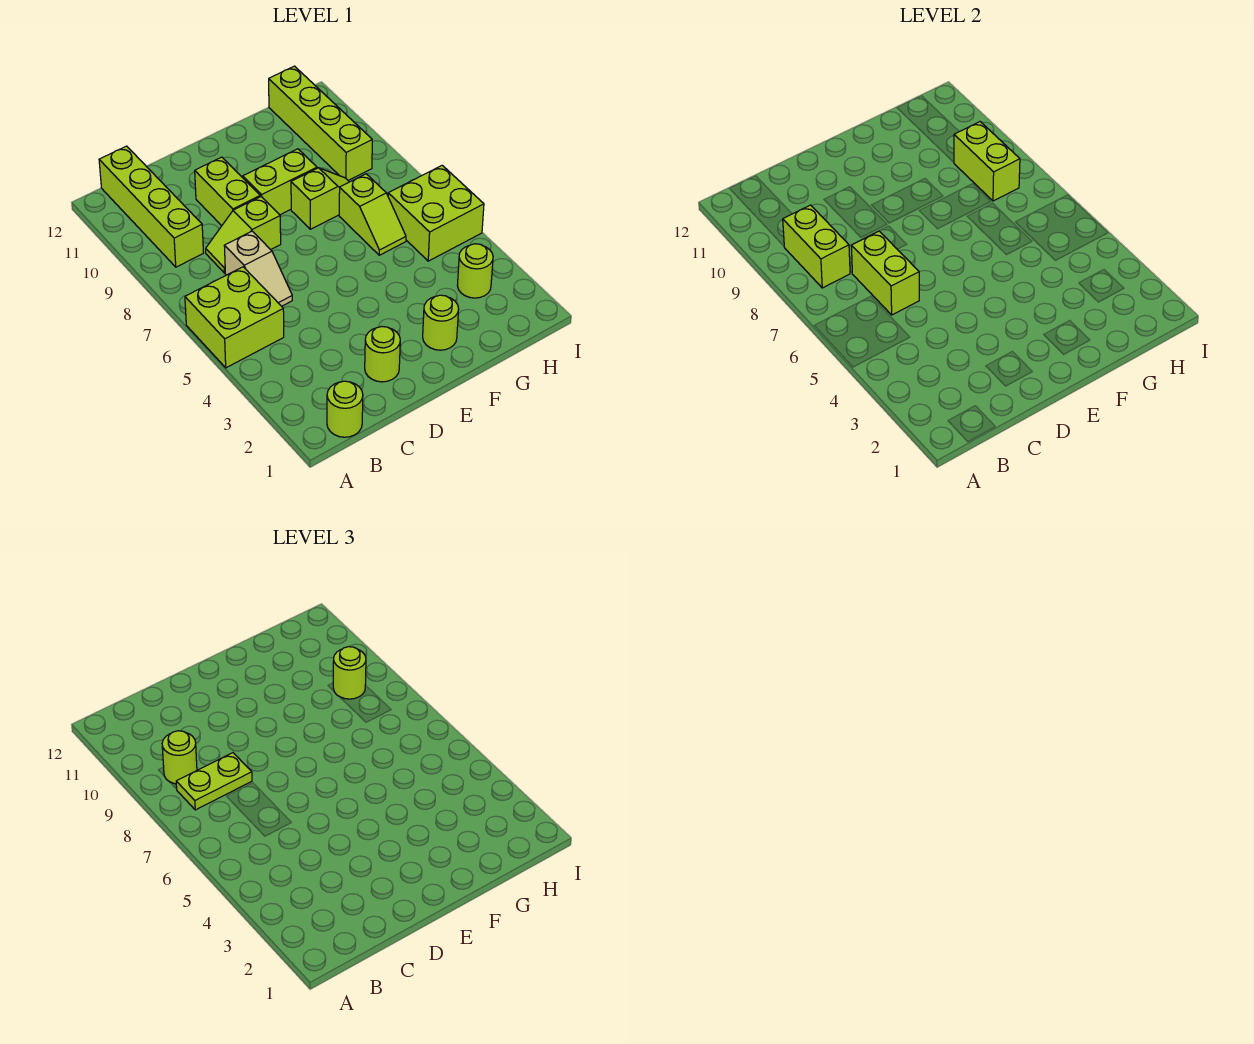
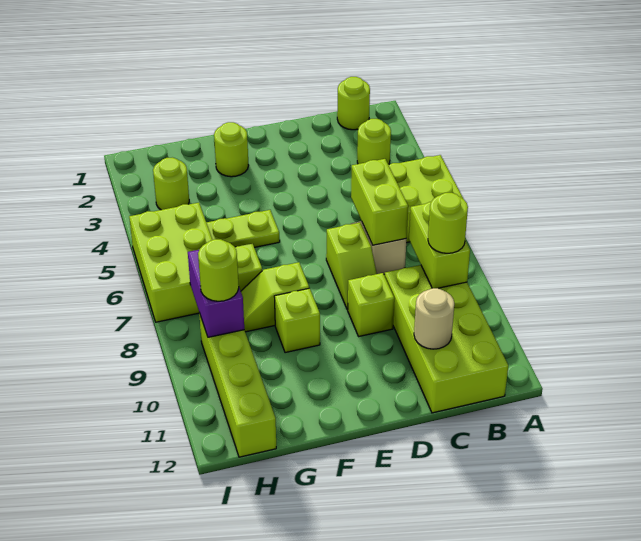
lime 1x2 plate [176,753,252,810] -> lime 1x2 plate moved to [206,210,280,248]
lime 1x4 brick [99,146,203,267] -> lime 2x4 brick [385,265,508,413]
lime 1x2 slope [206,197,281,273] -> lime 1x2 slope turned to [326,223,377,310]
none -> tan 1x1 round brick [414,288,454,349]
lime 1x1 round brick [365,327,400,382] -> lime 1x1 round brick moved to [357,119,391,165]
lime 1x2 brick [195,157,260,226] -> lime 1x1 brick [348,273,394,336]
lime 1x2 brick [243,149,317,215] -> lime 1x1 brick [274,288,320,353]
lime 2x2 brick [388,165,484,261] -> lime 2x3 brick [129,203,212,322]
lime 1x2 brick [954,122,1020,201] -> purple 1x2 brick [188,250,244,337]

